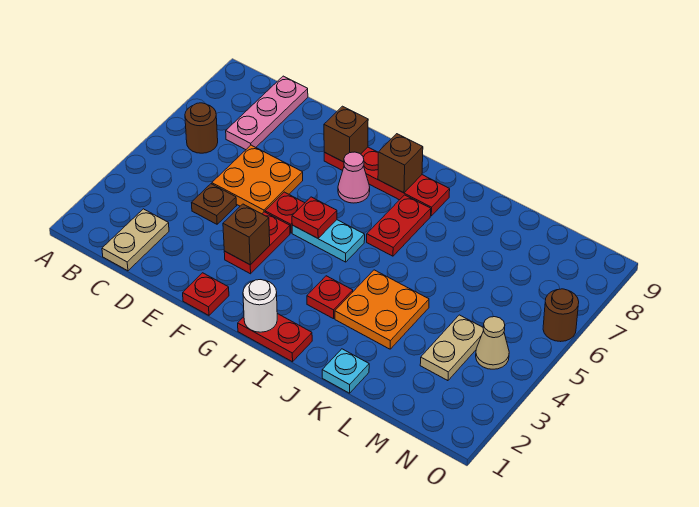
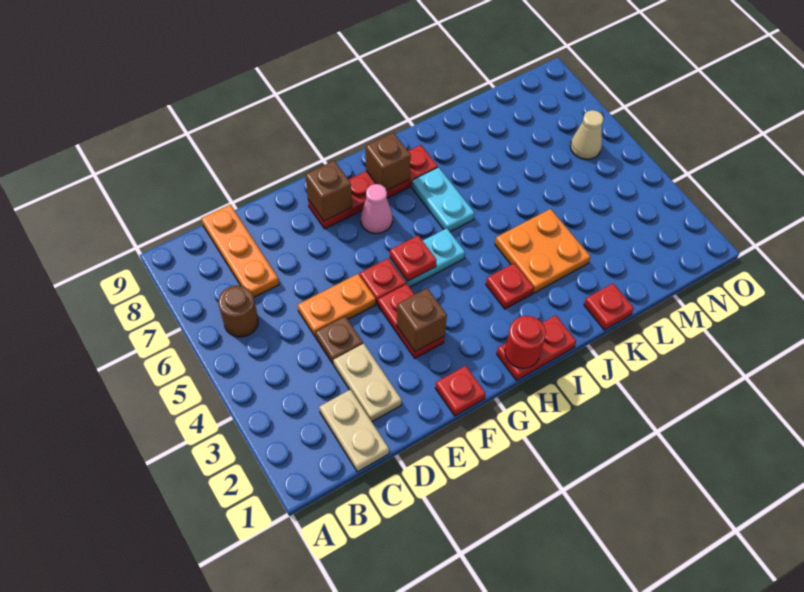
pink 1x3 plate [226,76,308,150] -> orange 1x3 plate [201,205,279,297]
orange 2x2 plate [212,145,303,214] -> orange 1x2 plate [298,274,376,337]
white 1x1 round brick [243,280,277,332] -> red 1x1 round brick [505,316,546,368]
red 1x2 plate [367,195,431,256] -> cyan 1x2 plate [412,167,474,232]
cyan 1x1 plate [322,349,369,393] -> red 1x1 plate [584,283,634,330]
tan 1x2 plate [420,315,484,381] -> tan 1x2 plate moved to [333,343,402,422]
tan 1x1 cone [476,317,509,369] -> tan 1x1 cone moved to [570,110,603,159]
brown 1x1 round brick [543,289,579,342] -> none

